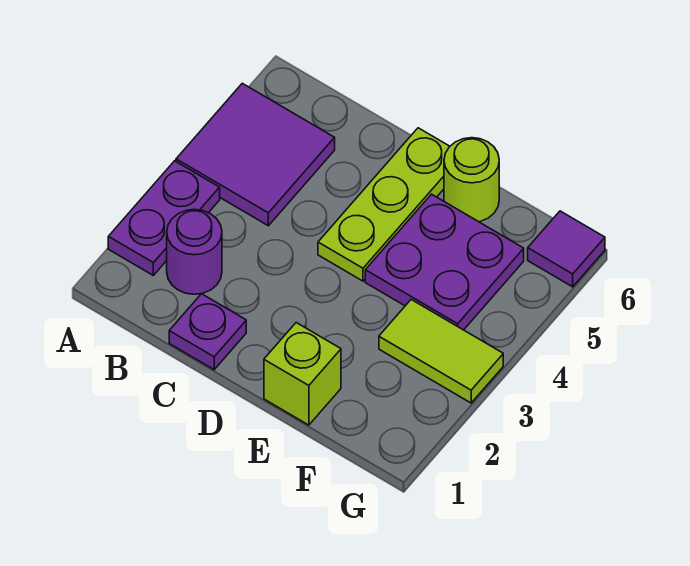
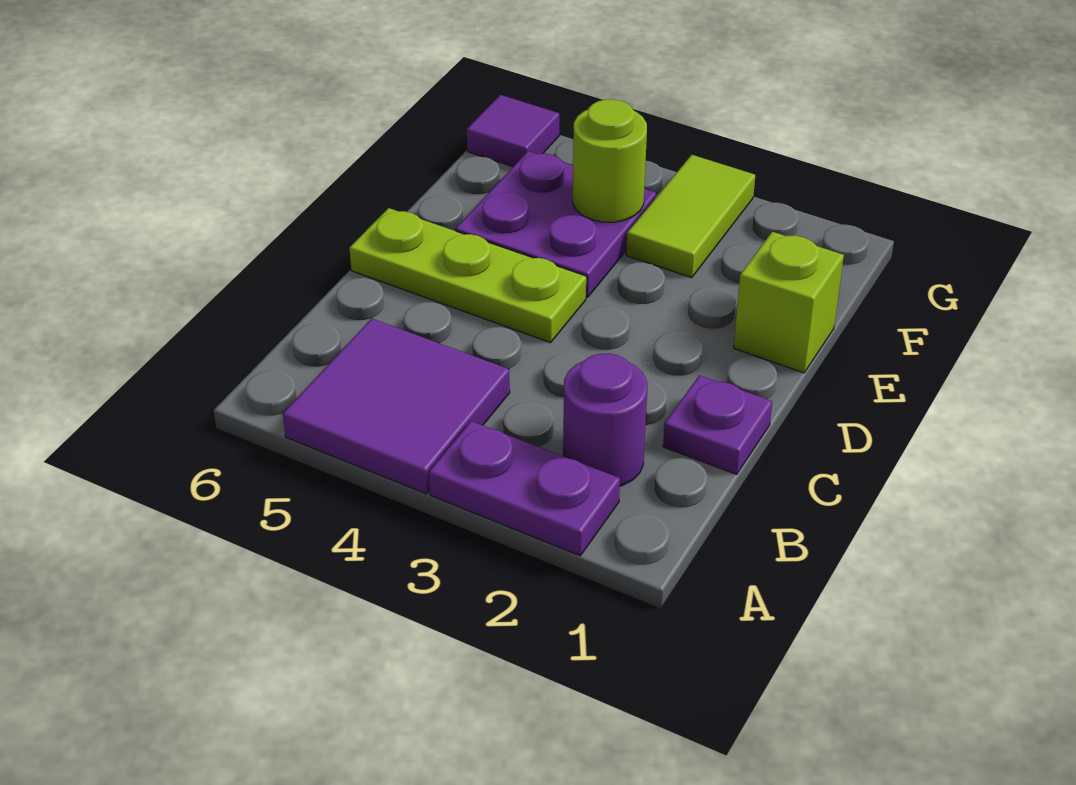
lime 1x1 round brick [444,138,499,222] -> lime 1x1 round brick moved to [573,99,647,222]

